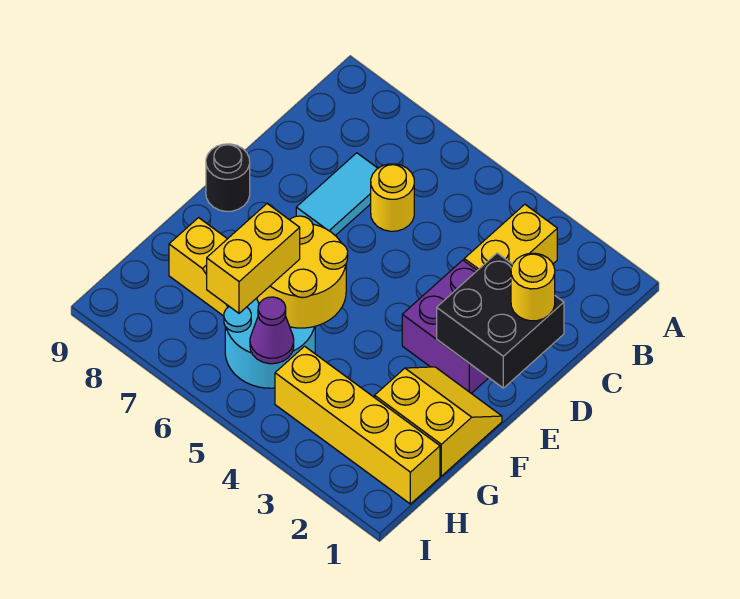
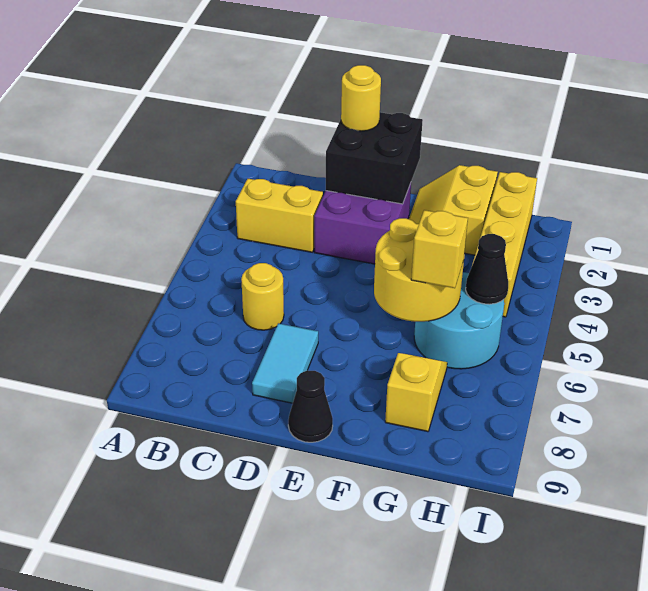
cyan 1x2 tile [296,153,378,236] -> cyan 1x2 tile turned to [252,323,318,403]
black 1x1 round brick [206,144,250,211] -> black 1x1 cone [288,370,333,442]
yellow 1x2 brick [207,204,300,313] -> yellow 1x1 brick [411,210,468,288]
purple 1x1 cone [250,297,294,364] -> black 1x1 cone [466,234,508,304]

